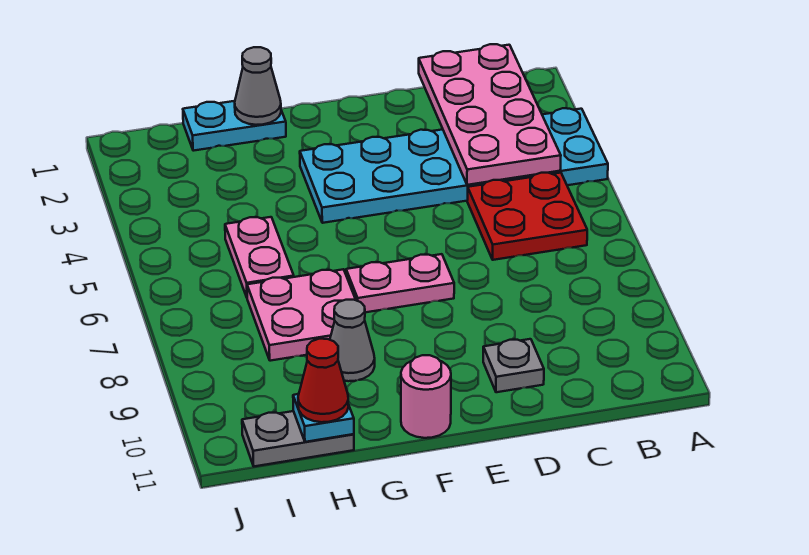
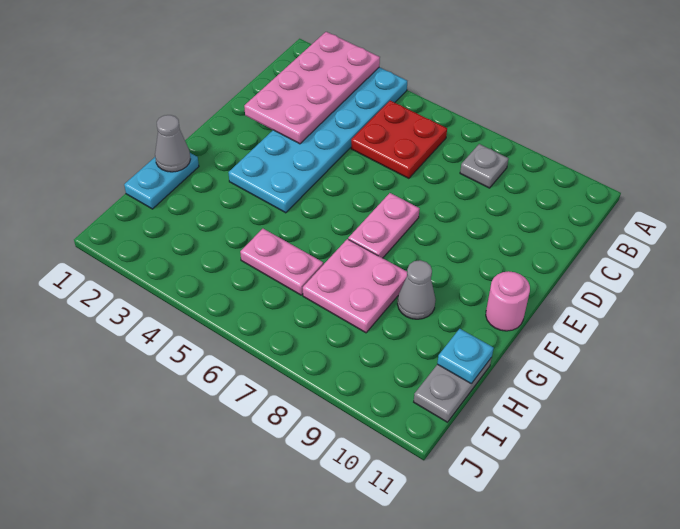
pink 2x4 plate [419,44,561,185] -> pink 2x4 plate turned to [244,32,380,144]
grey 1x1 plate [483,339,544,392] -> grey 1x1 plate moved to [460,144,509,188]
red 1x1 cone [298,339,349,422] -> none

